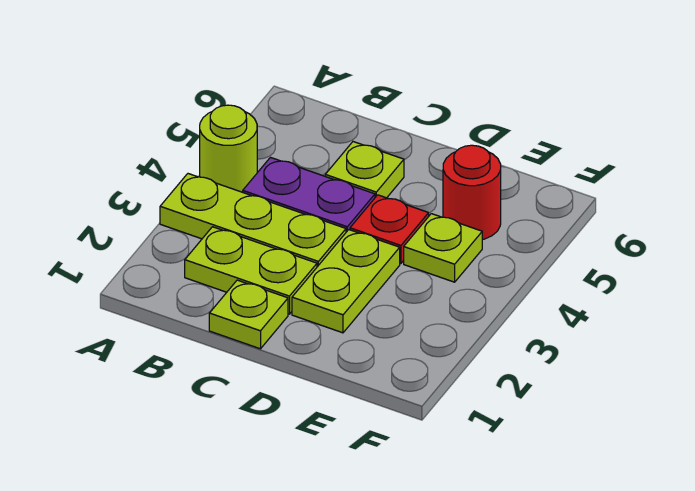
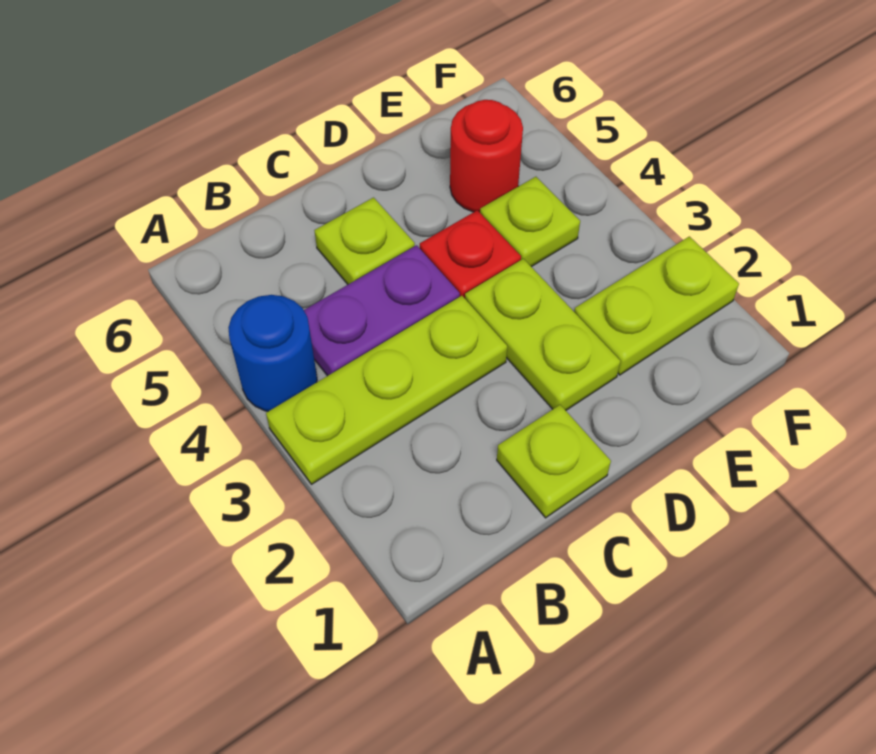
lime 1x1 round brick [200,105,257,192] -> blue 1x1 round brick [228,295,317,411]
lime 1x2 plate [185,227,317,314] -> lime 1x2 plate moved to [574,236,739,375]

